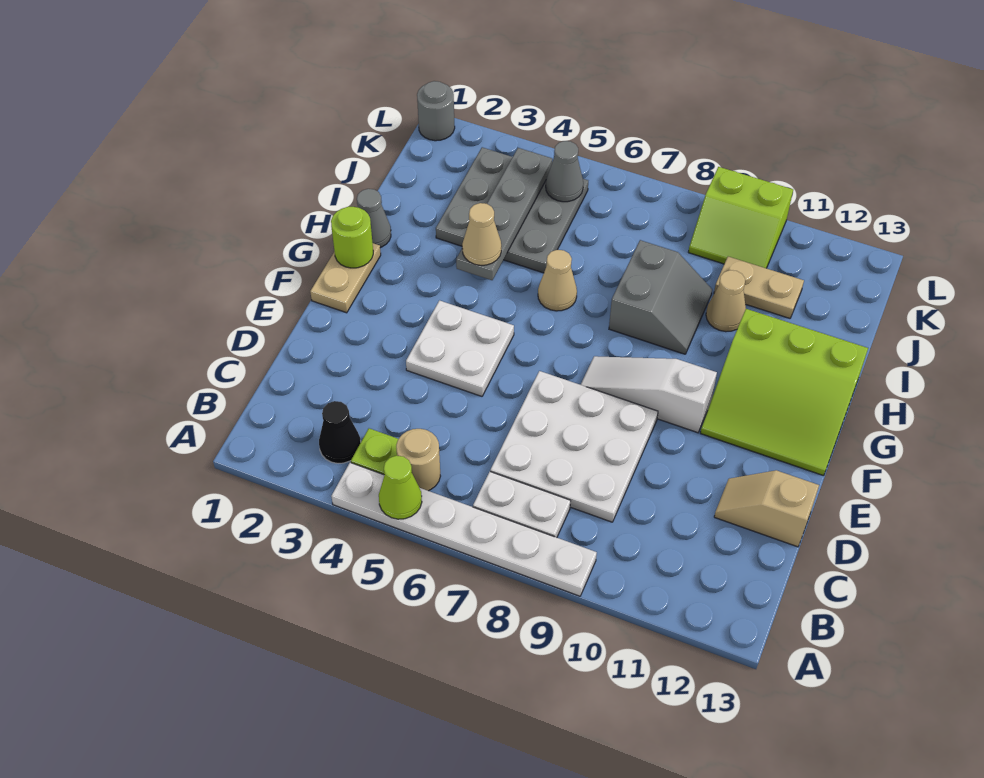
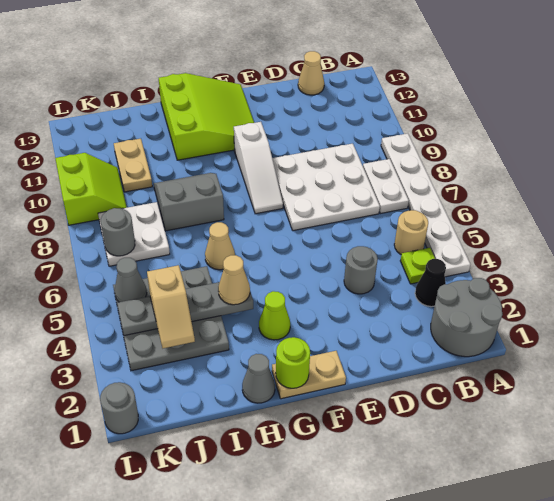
none -> grey 2x2 round brick [431,278,503,357]
lime 1x1 cone [379,456,422,519] -> lime 1x1 cone moved to [259,291,290,340]
none -> grey 1x1 round brick [344,246,378,294]
tan 1x2 slope [714,470,819,547] -> tan 1x2 slope moved to [147,265,195,348]
white 2x2 plate [406,300,514,396] -> white 2x2 plate moved to [98,202,170,266]
tan 1x1 cone [706,270,746,332] -> tan 1x1 cone moved to [298,51,324,95]
none -> grey 1x1 round brick [101,208,135,256]

